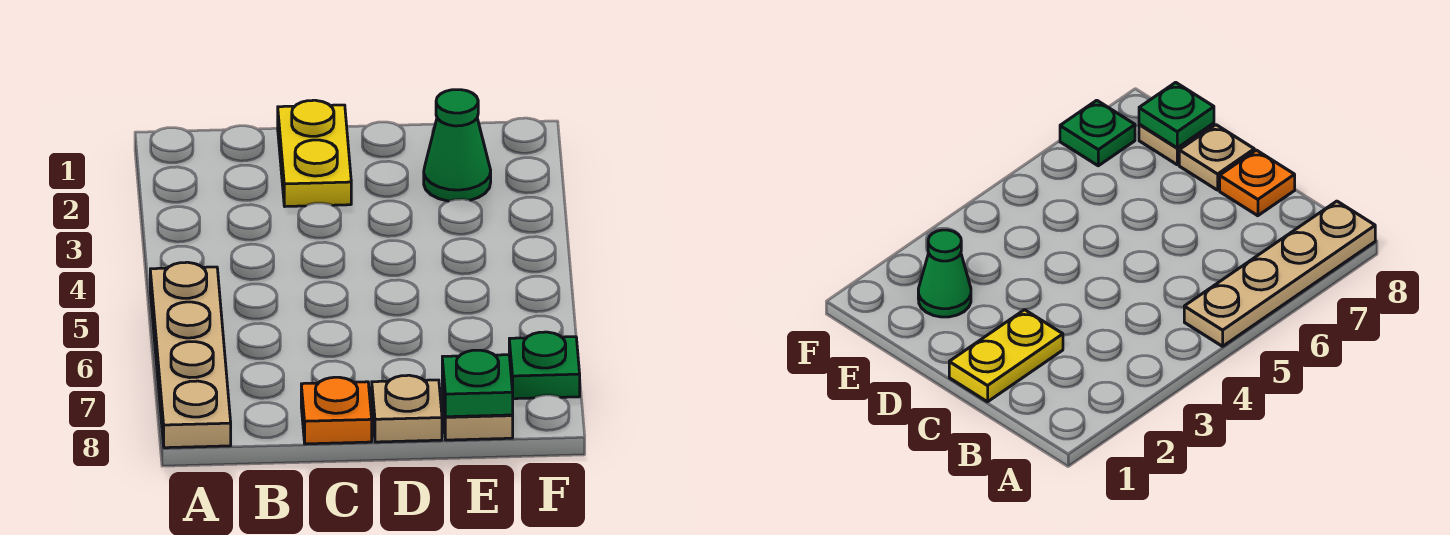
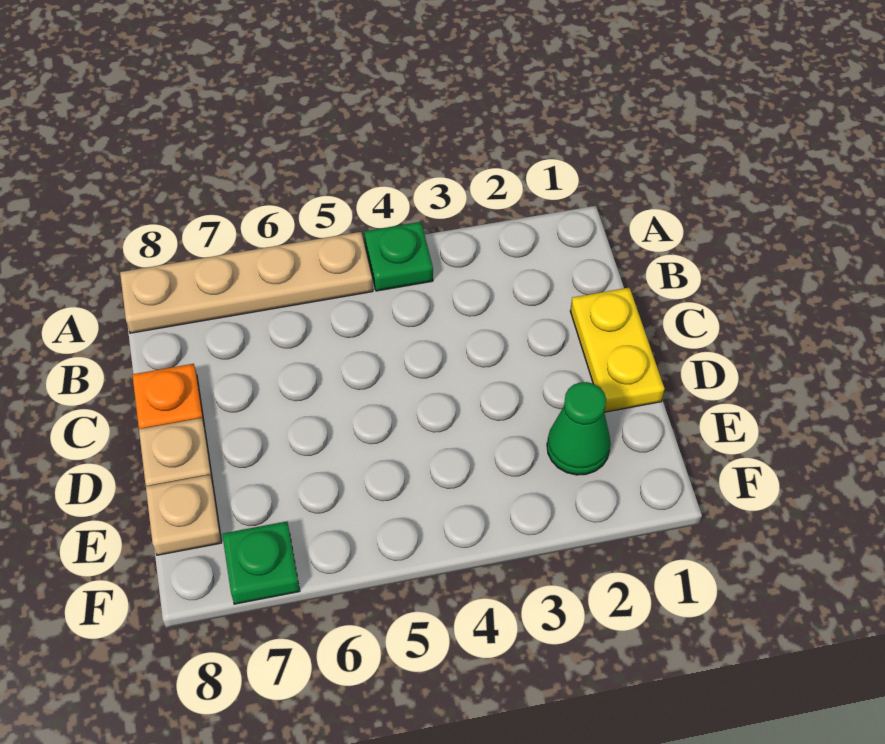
yellow 1x2 plate [278,100,351,206] -> yellow 1x2 plate turned to [570,288,664,412]
green 1x1 plate [442,350,513,417] -> green 1x1 plate moved to [364,222,433,291]

